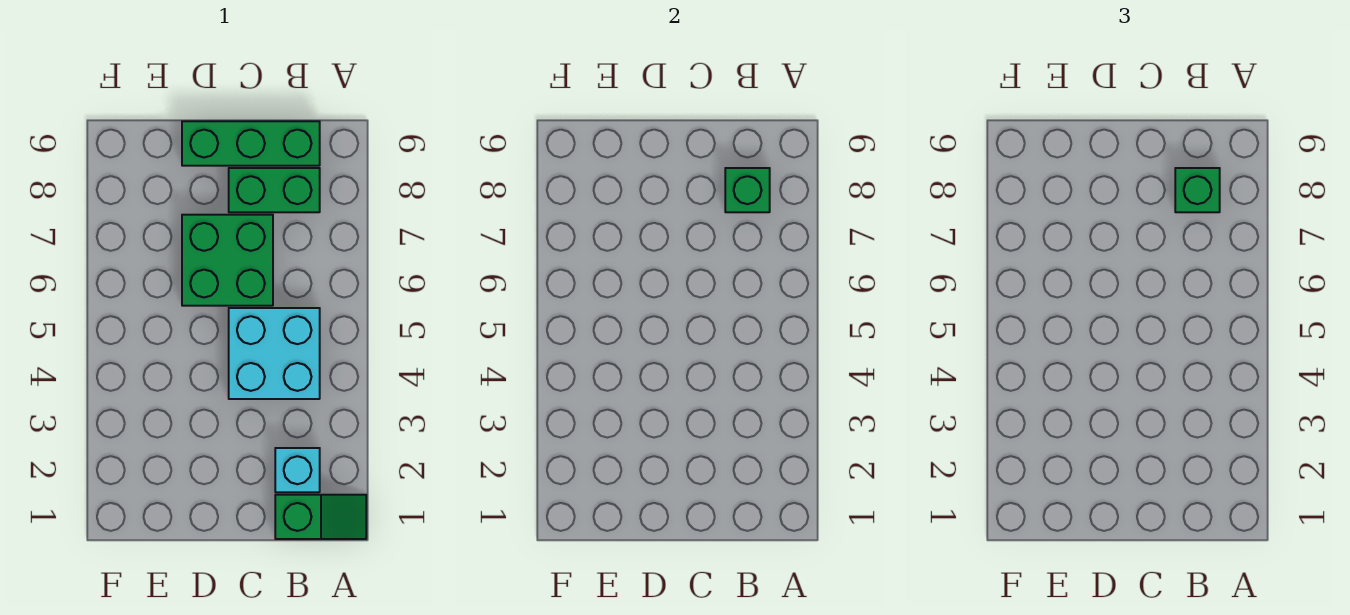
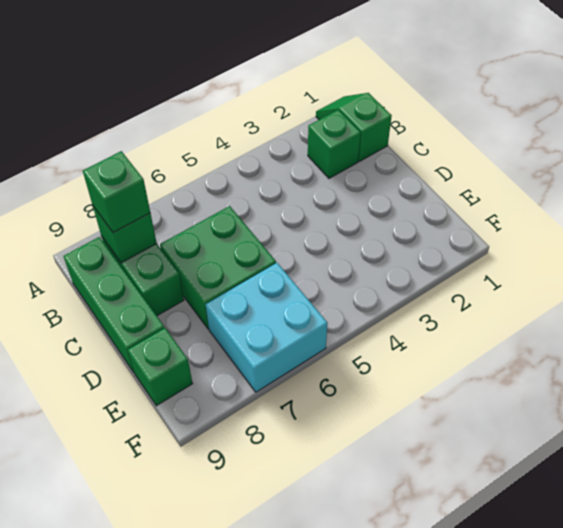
cyan 1x1 brick [275,448,320,492] -> green 1x1 brick [308,110,361,178]
cyan 2x2 brick [229,308,320,399] -> cyan 2x2 brick moved to [206,263,328,392]
none -> green 1x1 brick [128,328,193,406]

